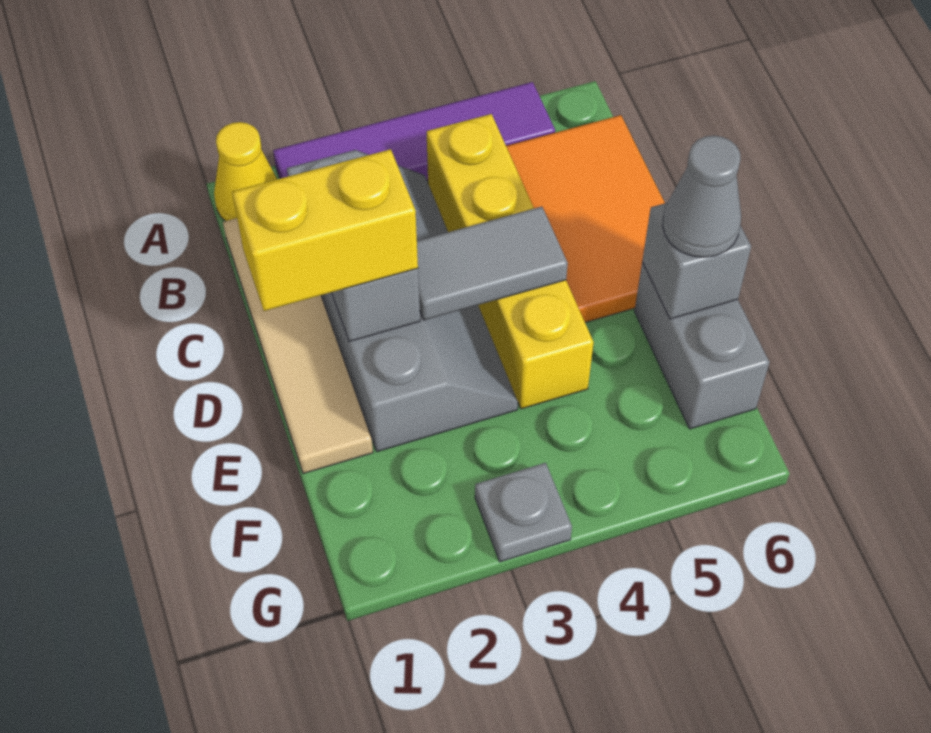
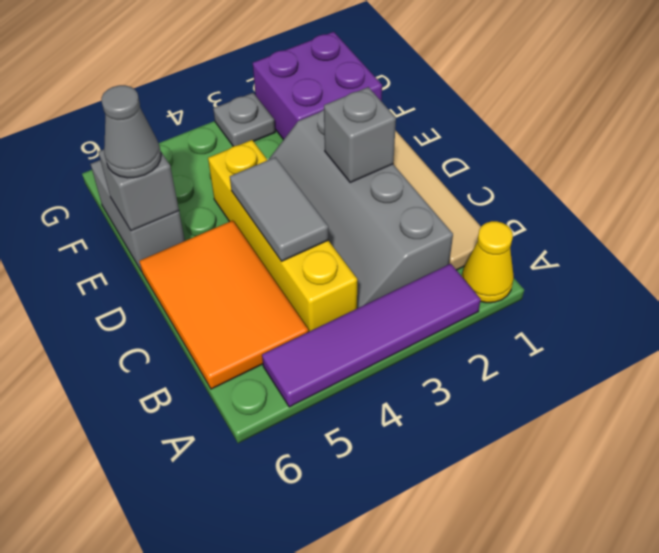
yellow 1x2 brick [232,149,418,311] -> none
grey 1x2 tile [417,207,568,320] -> grey 1x2 tile turned to [230,157,328,261]
none -> purple 2x2 brick [253,32,382,140]

